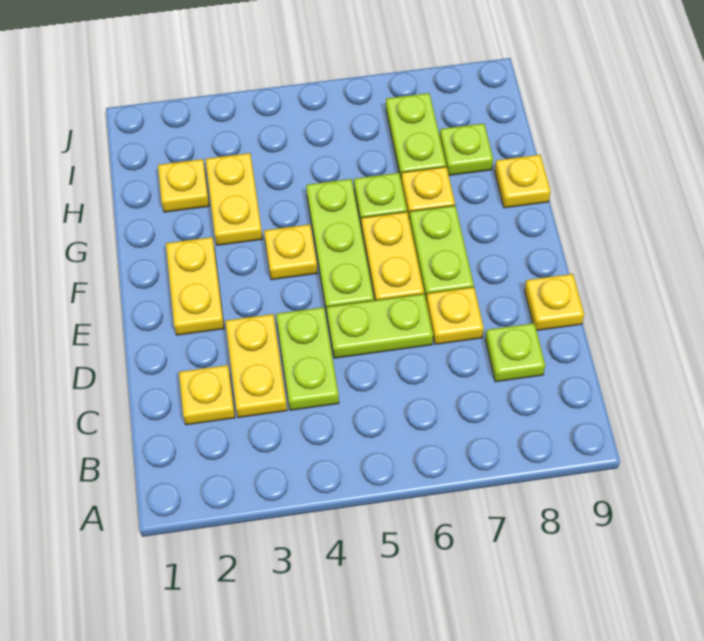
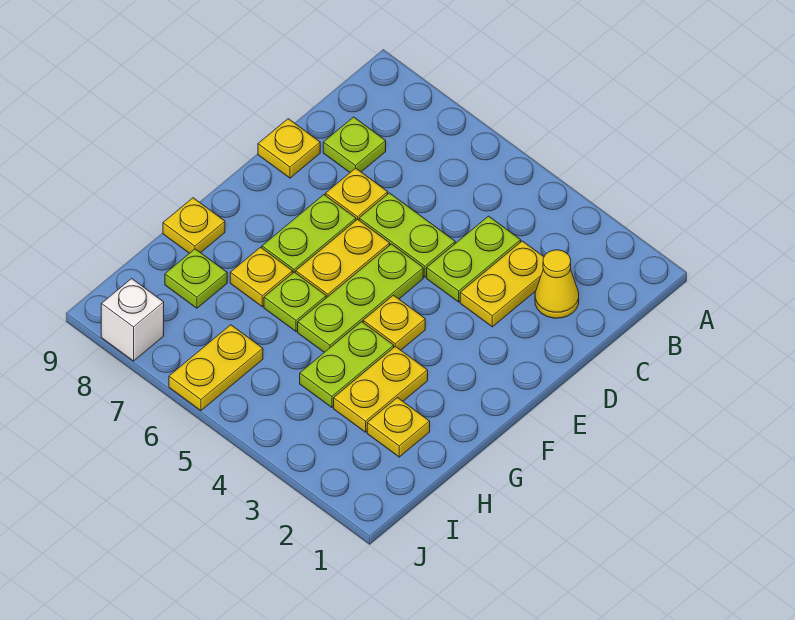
yellow 1x1 plate [179,365,235,425] -> yellow 1x1 cone [535,250,579,318]
yellow 1x2 plate [166,237,224,335] -> yellow 1x2 plate moved to [169,325,263,411]
lime 1x2 plate [386,93,446,178] -> lime 1x2 plate moved to [300,322,394,407]
none -> white 1x1 brick [101,278,164,361]

